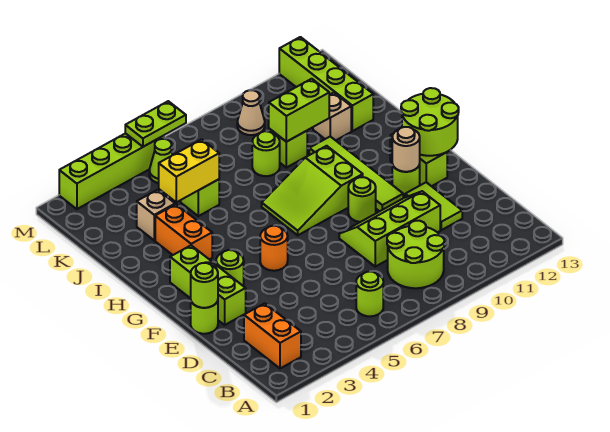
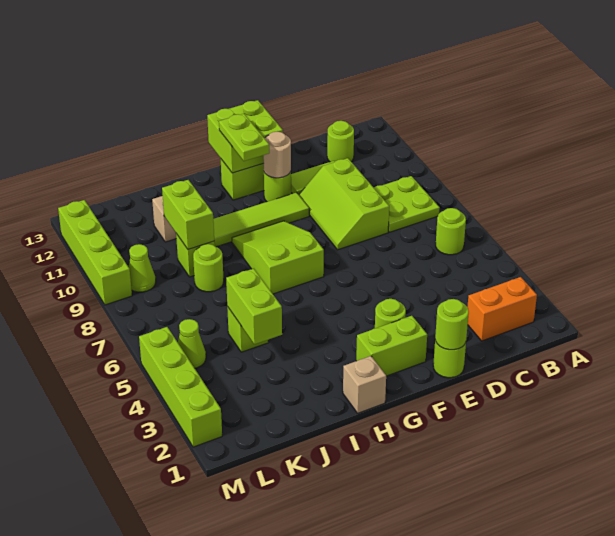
lime 2x2 round brick [387,221,444,288] -> lime 2x2 plate [374,176,440,232]
lime 1x3 brick [170,246,246,325] -> lime 1x2 brick [356,316,427,376]
orange 1x1 round brick [260,226,288,271] -> none
lime 1x1 round brick [348,177,376,222] -> lime 1x1 round brick moved to [327,121,354,162]
lime 2x2 round brick [401,88,459,156] -> lime 2x2 brick [207,100,283,173]
lime 2x3 slope [262,146,363,235] -> lime 2x3 slope turned to [232,221,324,294]
orange 1x2 brick [155,204,212,260] -> none
tan 1x1 brick [137,190,175,240] -> tan 1x1 brick moved to [343,356,386,413]
yellow 1x2 brick [159,139,219,202] -> lime 1x2 brick [226,269,282,344]
lime 1x4 brick [279,37,373,131] -> lime 1x4 brick turned to [58,200,132,305]
tan 1x1 cone [237,90,265,135] -> lime 1x1 cone [129,244,156,292]
lime 1x2 plate [125,101,186,147] -> lime 1x2 plate moved to [219,114,269,161]

